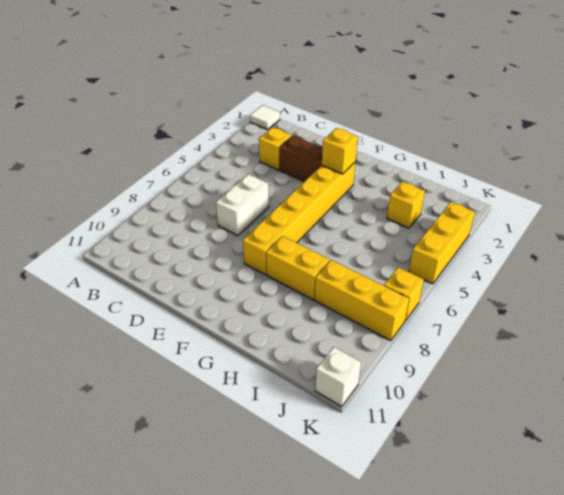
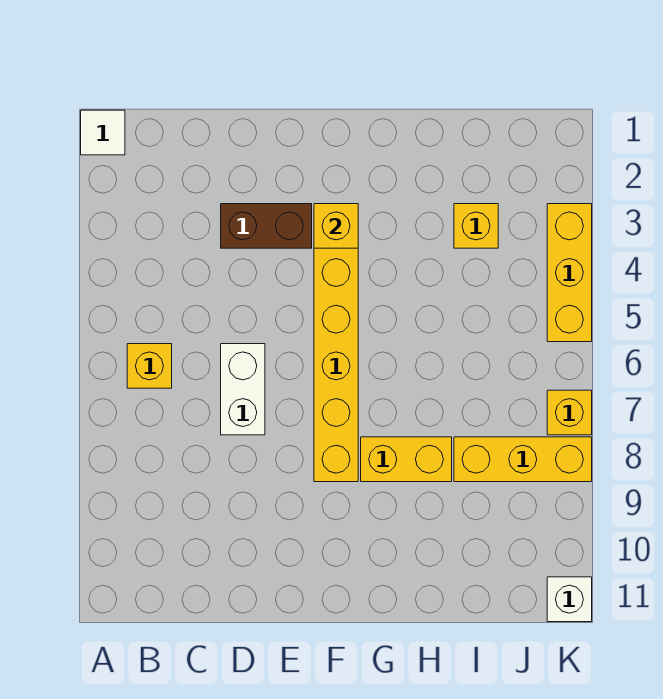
yellow 1x1 brick [259,127,292,170] -> yellow 1x1 brick moved to [127,344,172,388]

